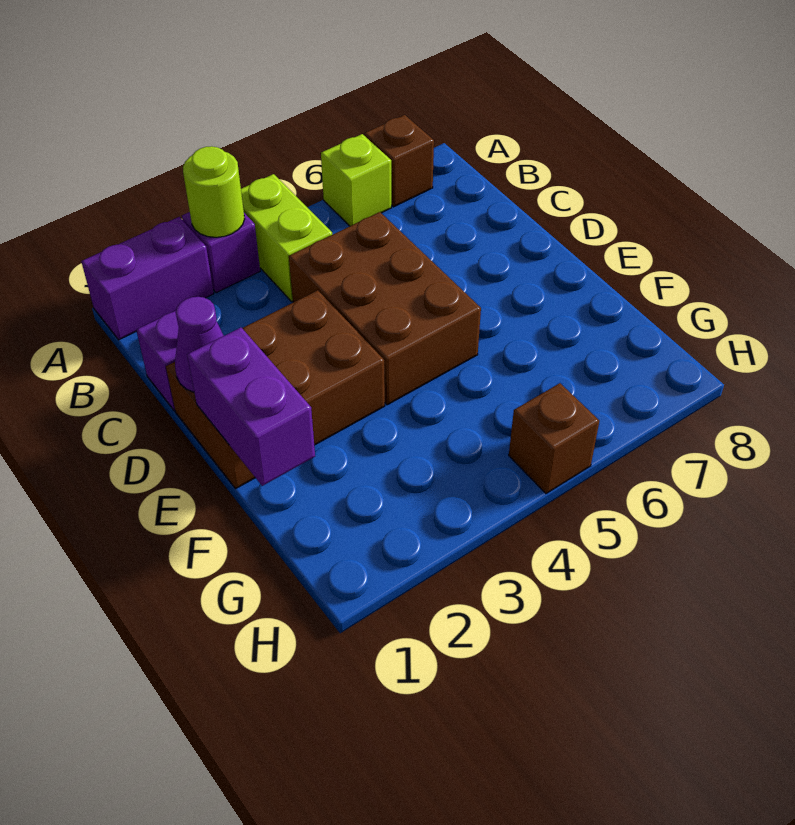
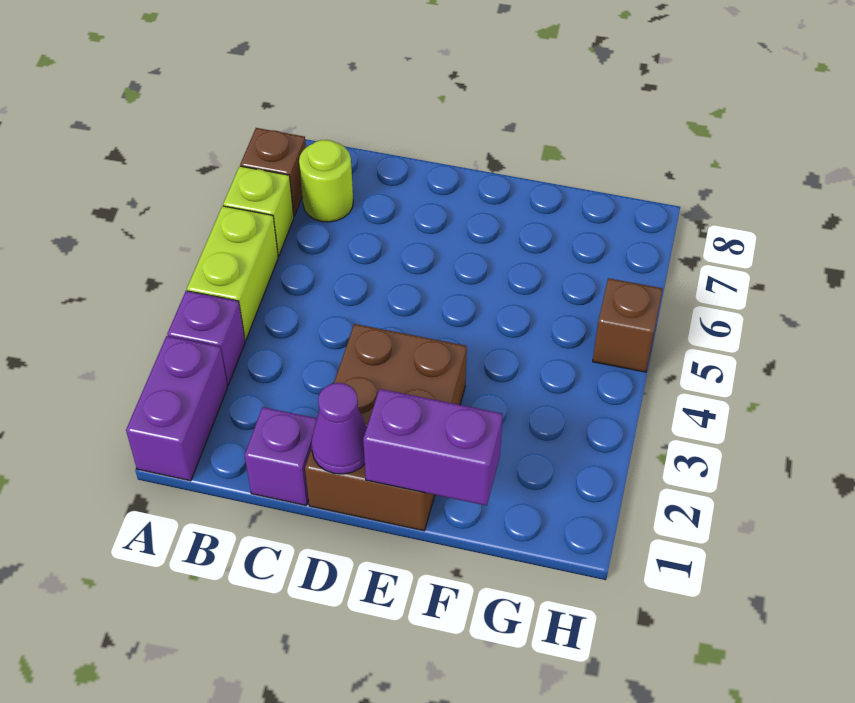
lime 1x1 round brick [183,146,244,237] -> lime 1x1 round brick moved to [299,140,353,222]
lime 1x2 brick [241,174,332,301] -> lime 1x2 brick turned to [187,206,278,340]
brown 2x3 brick [289,212,481,405] -> none

